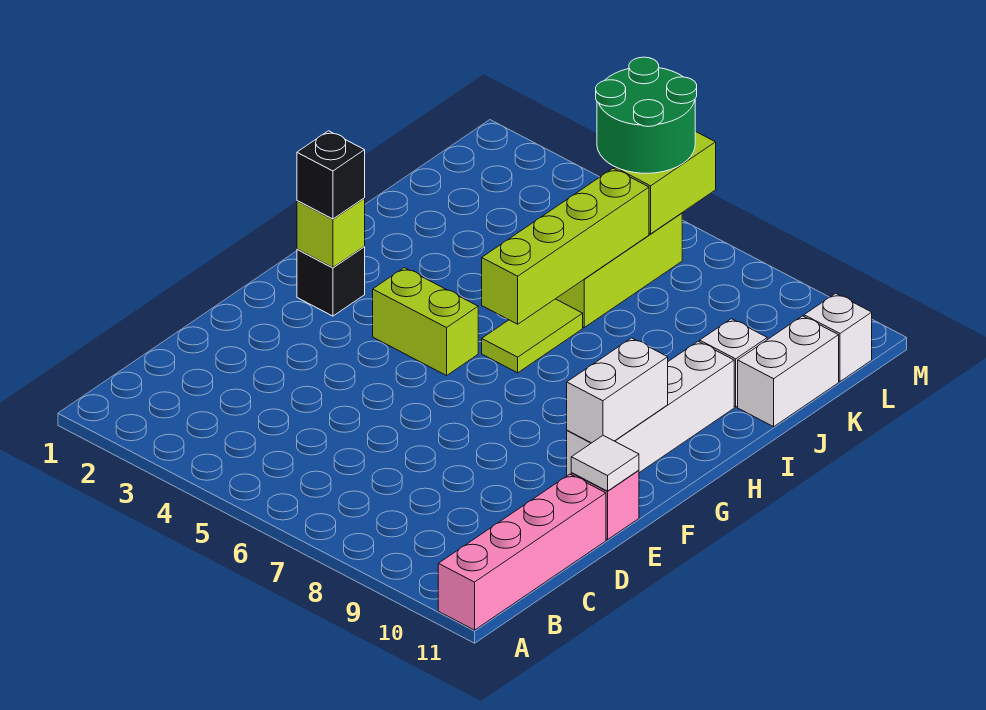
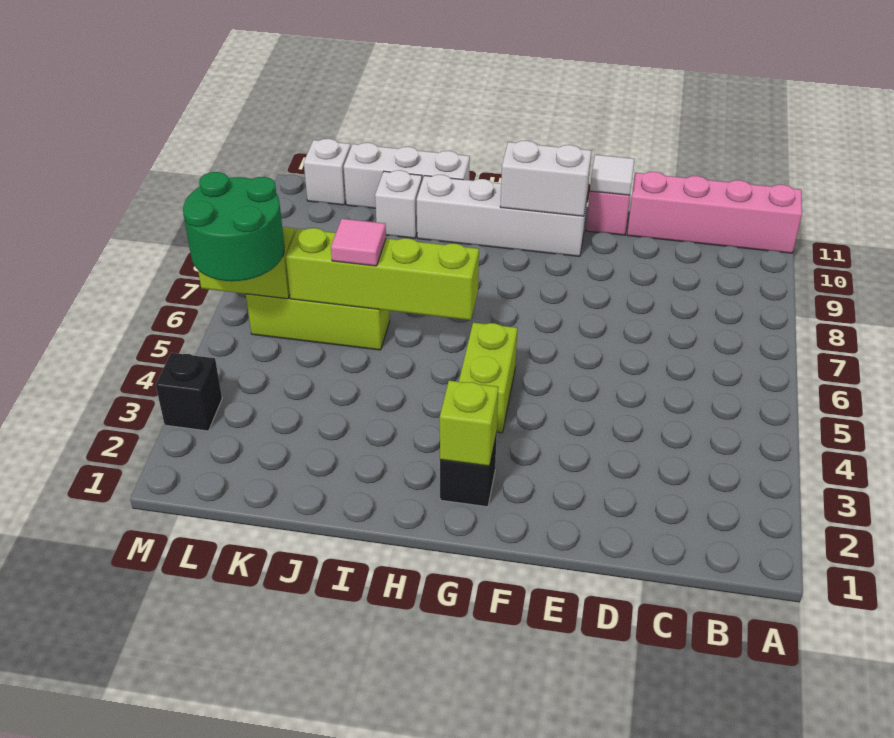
black 1x1 brick [297,131,365,219] -> black 1x1 brick moved to [156,353,222,431]
lime 1x2 tile [482,299,583,373] -> none
none -> pink 1x1 tile [331,219,386,266]
white 1x2 brick [738,316,839,427] -> white 1x3 brick [344,143,470,208]

